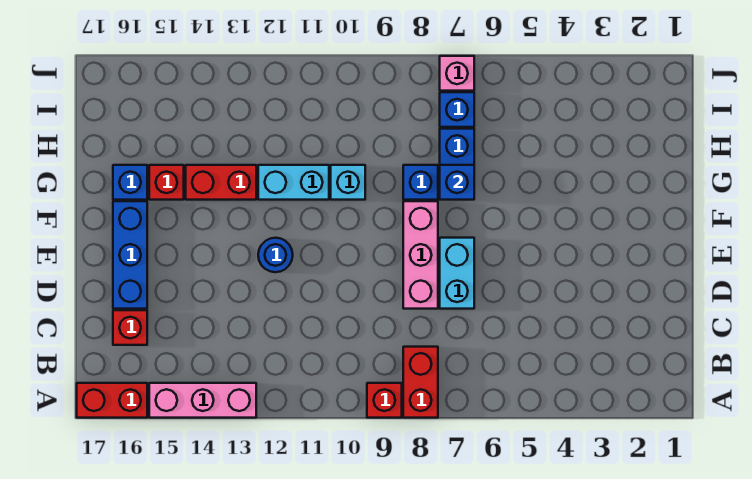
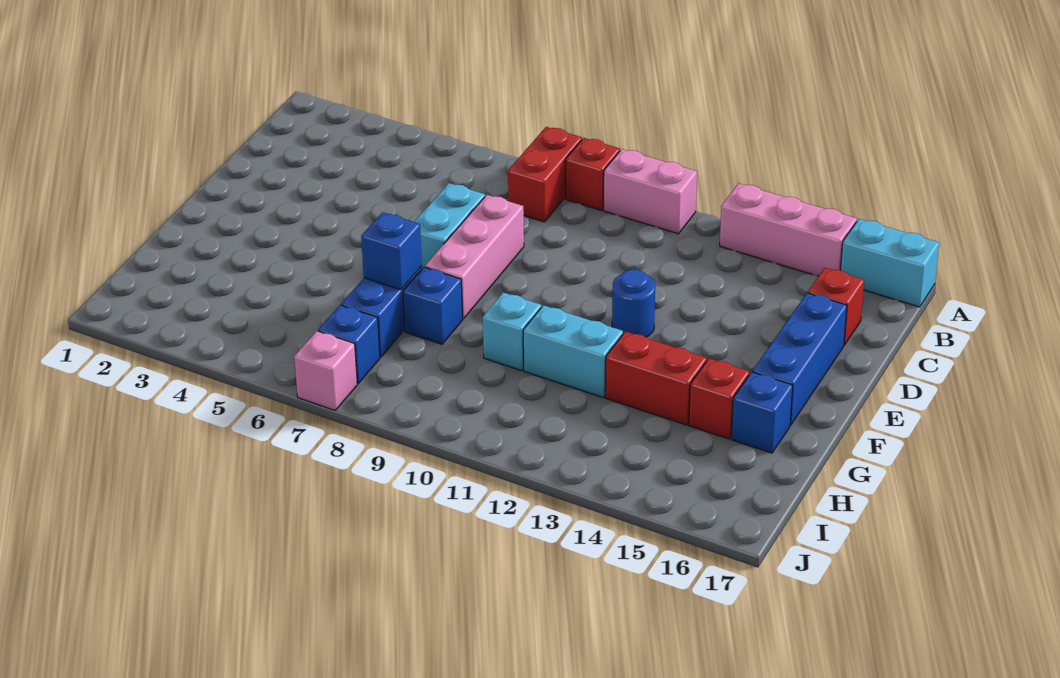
none -> pink 1x2 brick [604,149,697,234]
red 1x2 brick [77,383,147,418] -> cyan 1x2 brick [841,219,939,307]

